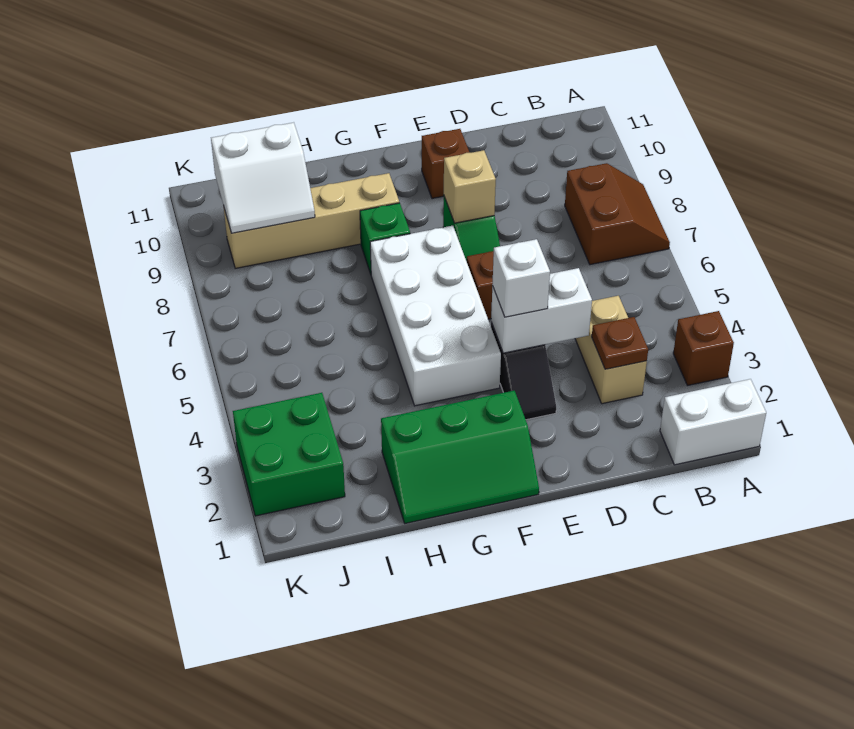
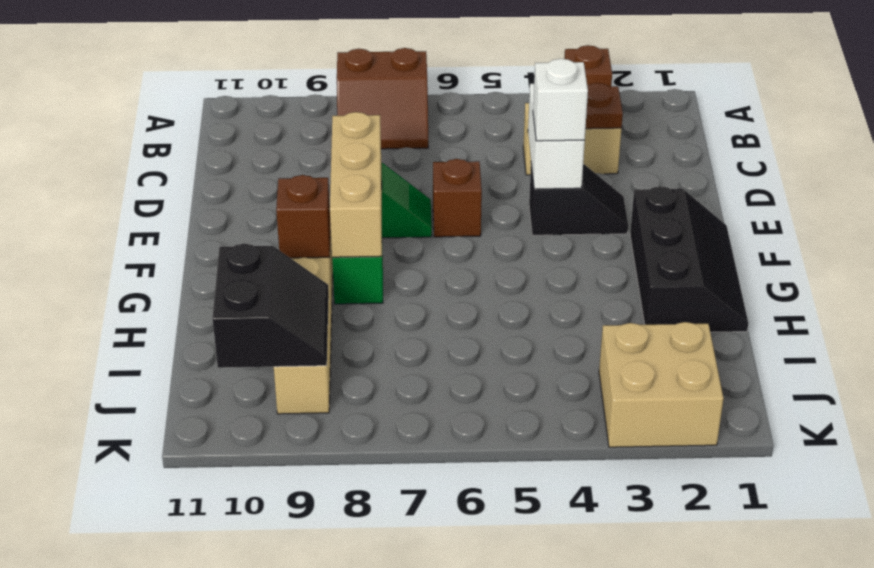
white 1x2 brick [660,379,766,465] -> none
brown 2x2 slope [565,163,670,265] -> brown 2x2 slope turned to [337,48,428,149]
tan 1x1 brick [444,150,496,223] -> tan 1x3 brick [330,112,382,258]
brown 1x1 brick [422,129,470,198] -> brown 1x1 brick moved to [276,175,330,258]
green 2x3 slope [381,391,539,523] -> black 2x3 slope [630,186,748,332]
white 2x4 brick [370,226,501,406] -> none
white 2x2 slope [211,122,315,233] -> black 2x2 slope [212,244,329,368]
green 2x2 brick [233,393,345,516] -> tan 2x2 brick [599,322,723,447]

